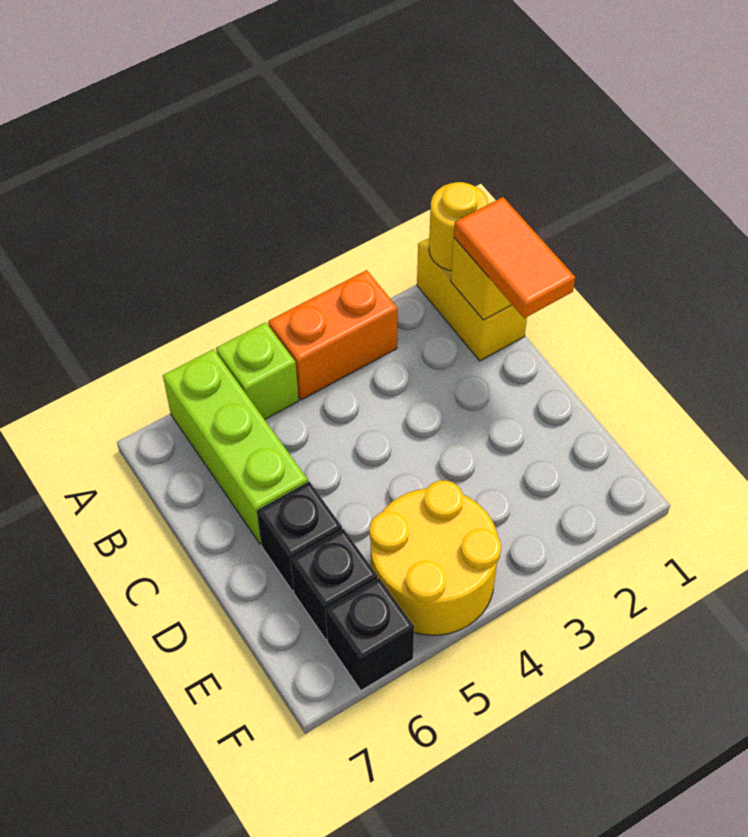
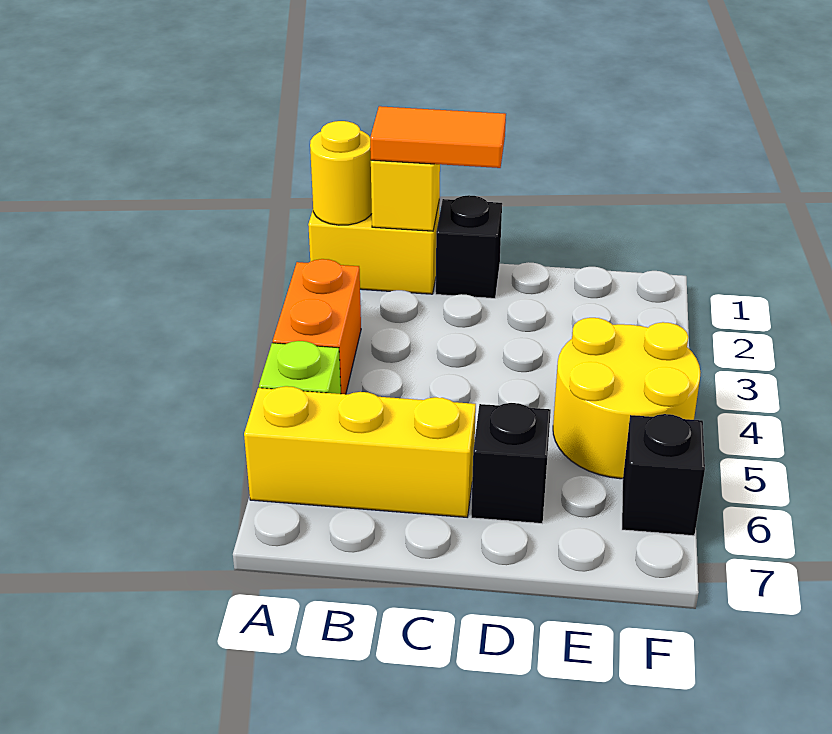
lime 1x3 brick [163,349,308,544] -> yellow 1x3 brick [244,386,476,517]
black 1x1 brick [290,529,377,640] -> black 1x1 brick moved to [436,195,502,298]

